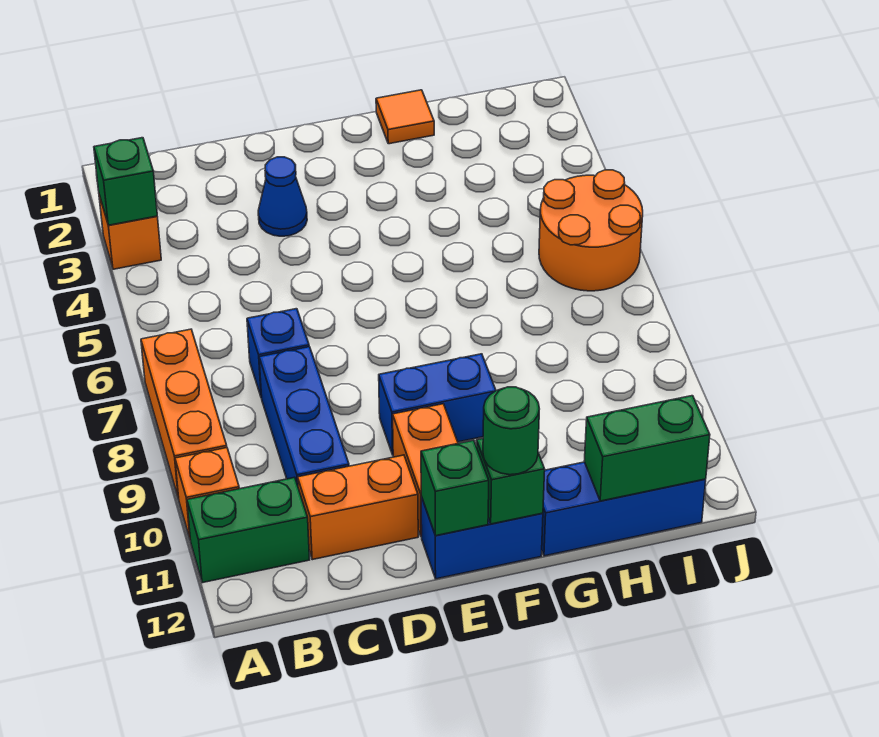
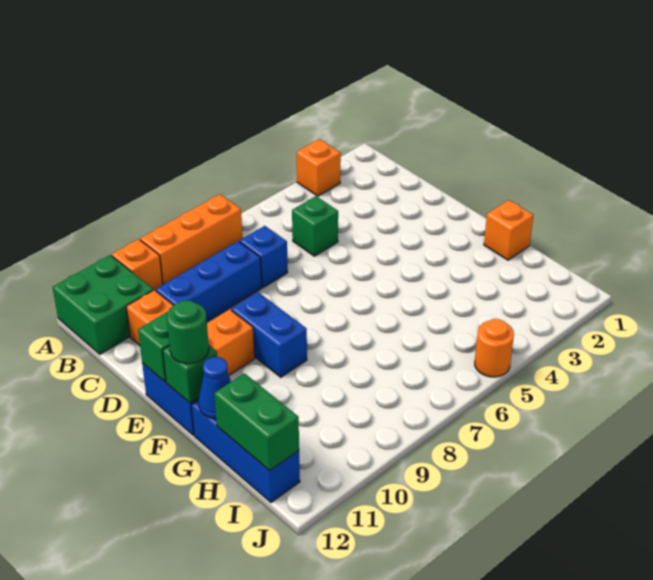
green 1x1 brick [94,138,157,225] -> green 1x1 brick moved to [292,196,338,256]
green 1x2 brick [187,477,310,583] -> green 2x2 brick [53,255,153,354]
blue 1x1 cone [258,157,307,236] -> blue 1x1 cone moved to [199,357,231,419]
orange 1x1 tile [376,90,434,144] -> orange 1x1 brick [484,200,533,260]
orange 2x2 round brick [539,170,643,291] -> orange 1x1 round brick [475,319,514,377]

